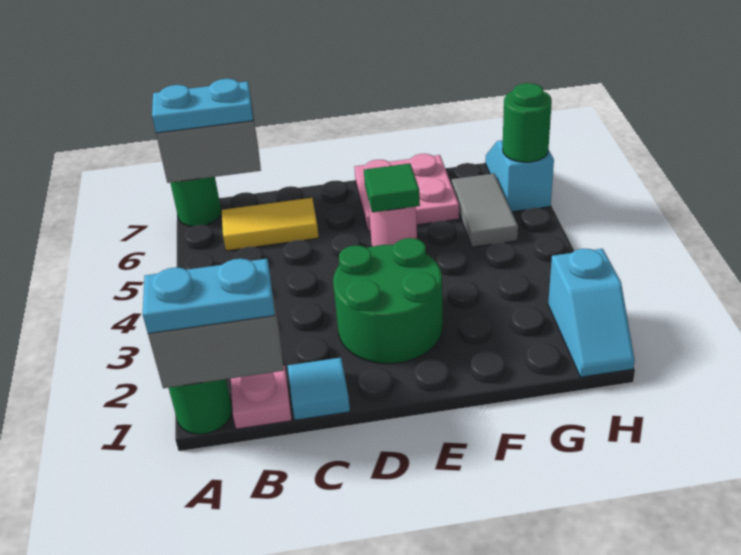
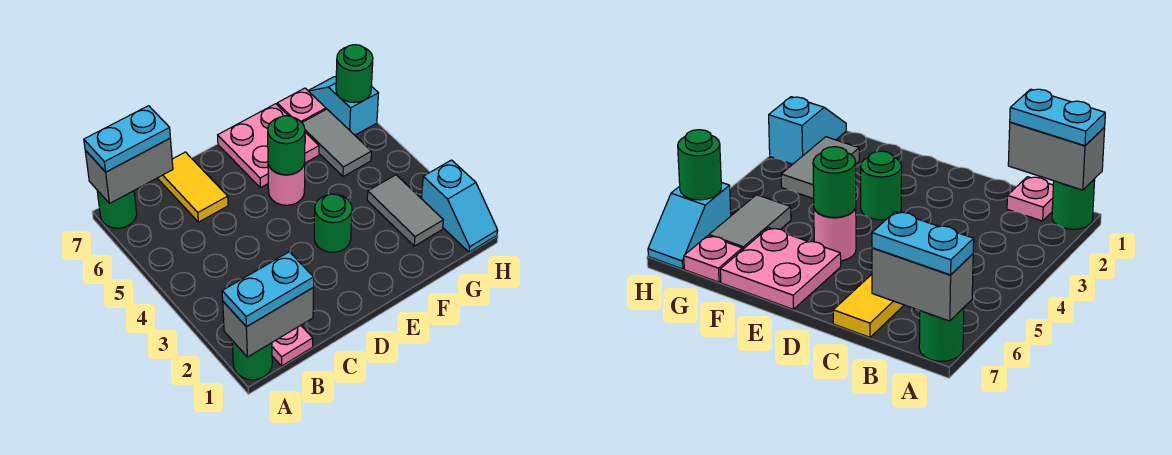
yellow 1x2 tile [222,198,319,251] -> yellow 1x2 tile turned to [158,152,228,222]
cyan 1x1 tile [288,358,350,420] -> none
green 2x2 round brick [333,238,443,364] -> green 1x1 round brick [314,194,352,252]
green 1x1 tile [364,163,420,212] -> green 1x1 round brick [268,116,305,175]
none -> grey 1x2 tile [367,175,443,246]
none -> pink 1x1 plate [277,88,326,122]

